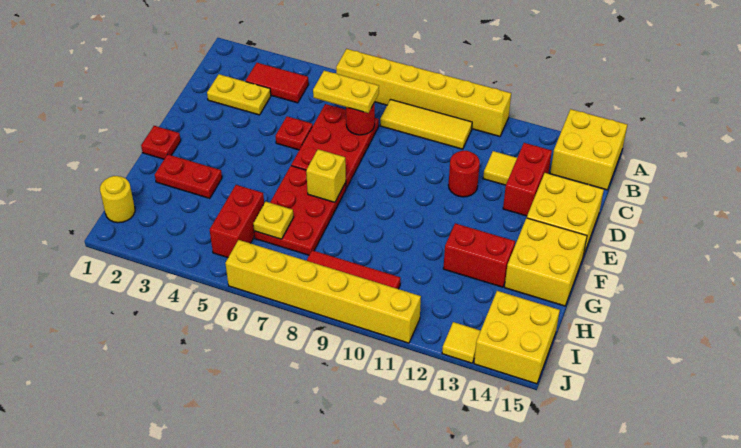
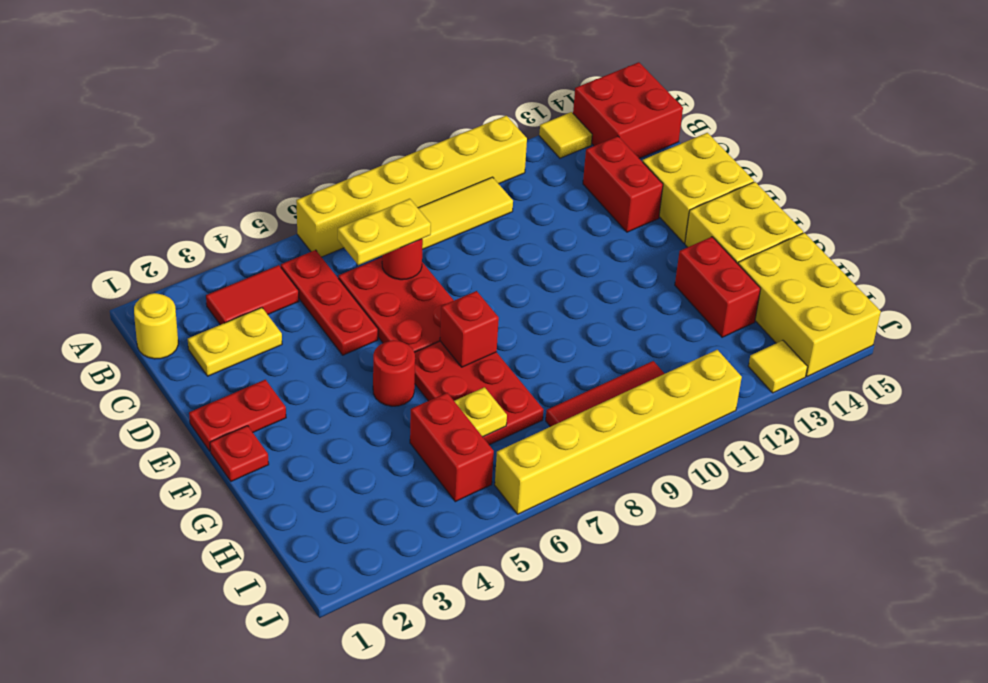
yellow 2x2 brick [550,109,627,190] -> red 2x2 brick [573,62,683,158]
yellow 1x1 tile [483,151,517,185] -> yellow 1x1 tile moved to [539,112,592,158]
red 1x1 plate [276,116,313,150] -> red 1x3 plate [281,250,378,355]
red 1x1 round brick [449,151,480,197] -> red 1x1 round brick moved to [373,340,415,406]
yellow 1x1 brick [306,149,346,202] -> red 1x1 brick [440,291,499,367]
red 1x2 plate [155,154,222,198] -> red 1x2 plate moved to [189,380,286,451]
red 1x2 brick [443,223,515,287] -> red 1x2 brick turned to [675,237,760,337]
yellow 1x1 round brick [100,176,135,223] -> yellow 1x1 round brick moved to [134,293,178,359]
yellow 2x2 brick [474,291,560,384] -> yellow 2x3 brick [738,233,881,377]

